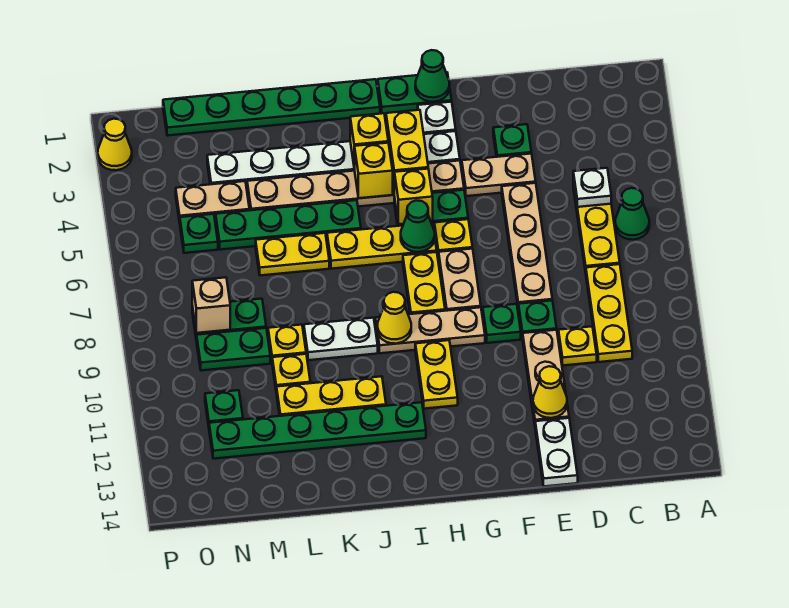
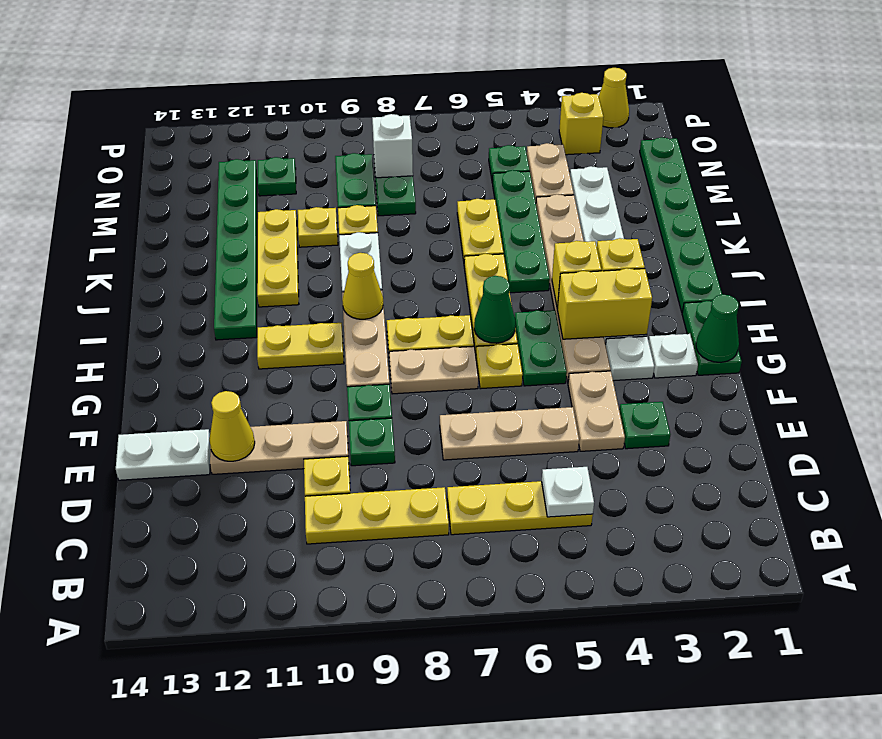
green 1x1 cone [615,188,649,240] -> none
tan 1x4 plate [502,183,552,310] -> tan 1x3 plate [440,407,579,460]
yellow 1x1 brick [394,169,433,224] -> yellow 1x1 brick moved to [559,93,603,155]
tan 1x1 brick [192,277,230,333] -> white 1x1 brick [372,114,413,178]

